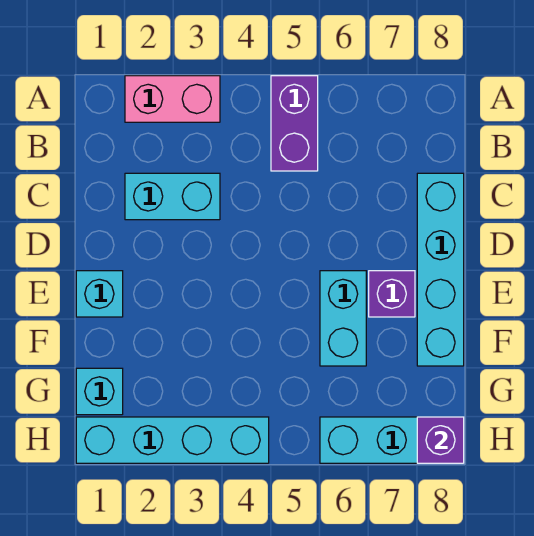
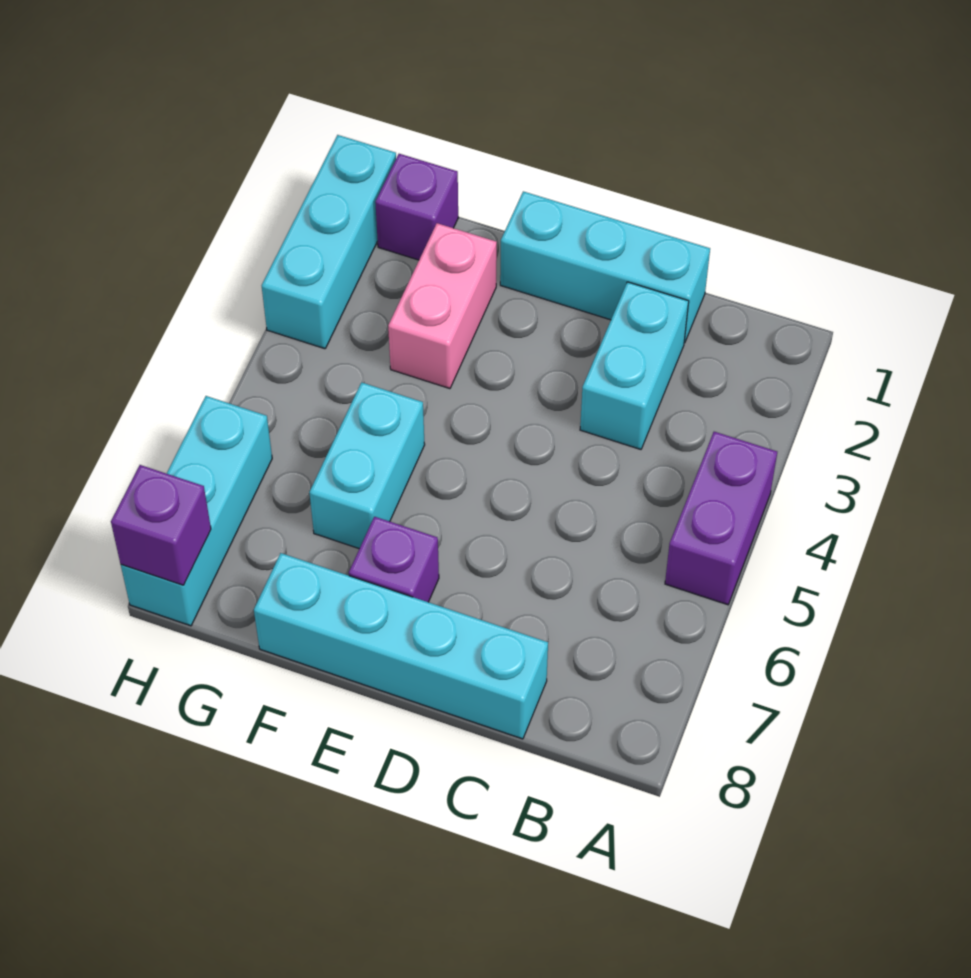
pink 1x2 brick [125,76,220,122] -> pink 1x2 brick moved to [388,223,497,389]
purple 1x2 brick [271,76,318,171] -> purple 1x2 brick turned to [665,432,777,605]
cyan 1x1 brick [76,271,123,317] -> cyan 1x3 brick [500,191,710,343]
cyan 1x2 brick [320,271,366,366] -> cyan 1x2 brick turned to [309,382,425,549]
cyan 1x1 brick [76,368,123,415] -> purple 1x1 brick [375,154,458,260]
cyan 1x4 brick [76,417,269,463] -> cyan 1x3 brick [262,135,396,349]

